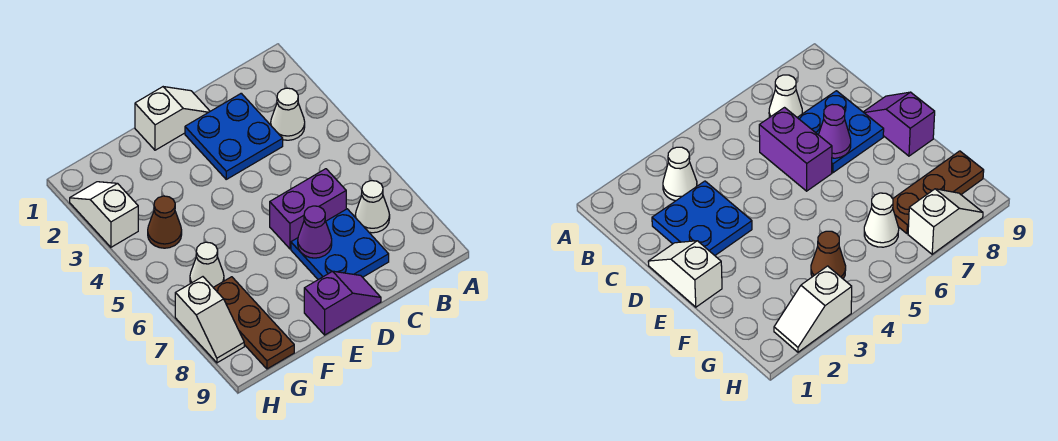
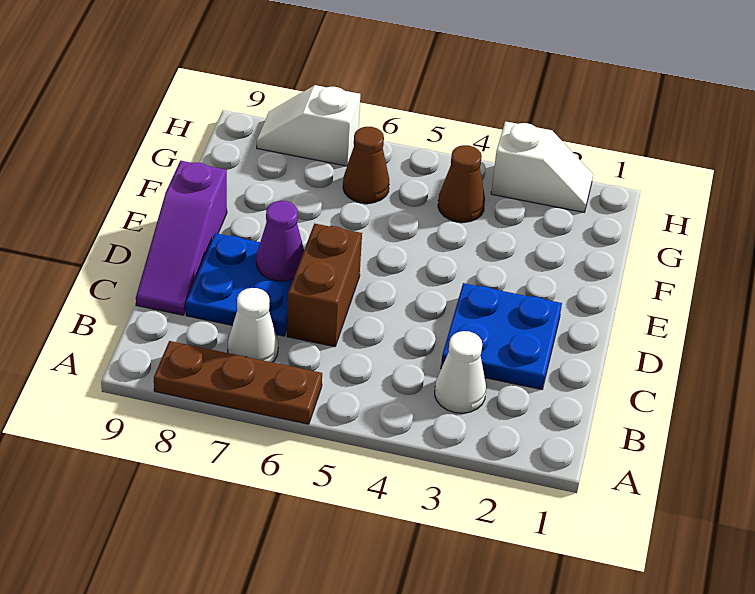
purple 1x2 brick [270,169,346,249] -> brown 1x2 brick [287,224,362,347]
white 1x2 slope [135,87,210,150] -> none
purple 1x2 slope [304,271,381,335] -> purple 1x3 slope [136,161,227,315]
white 1x1 cone [190,242,224,287] -> brown 1x1 cone [343,127,389,203]
brown 1x3 plate [213,277,294,369] -> brown 1x3 plate moved to [154,341,322,424]

